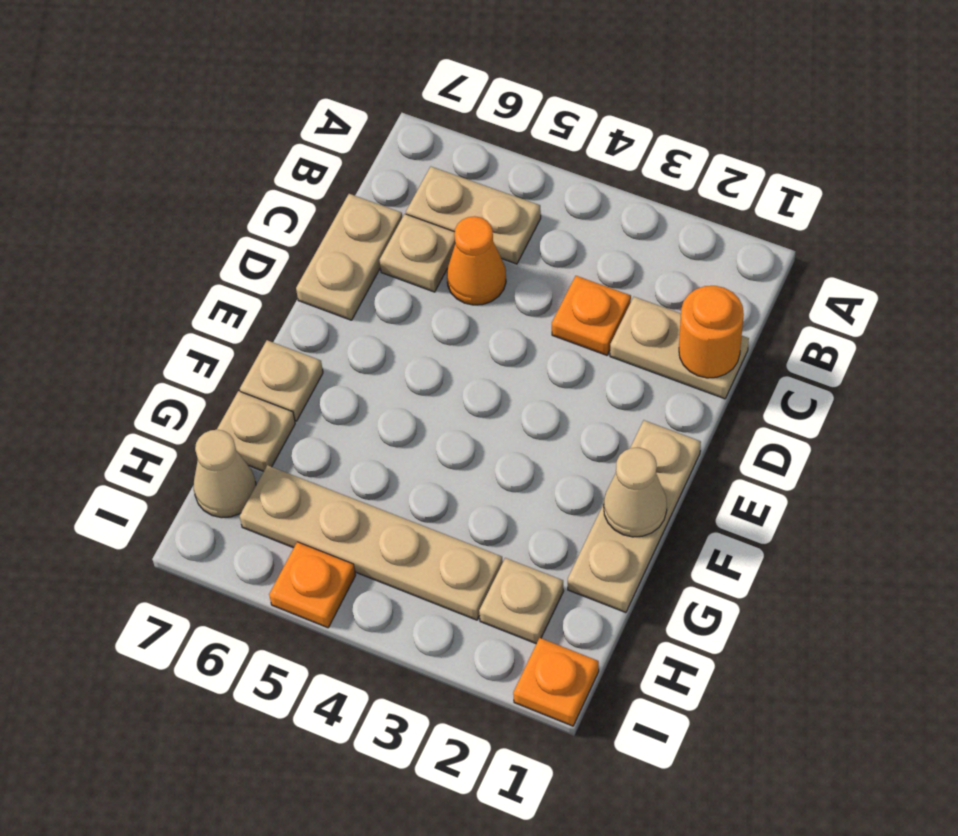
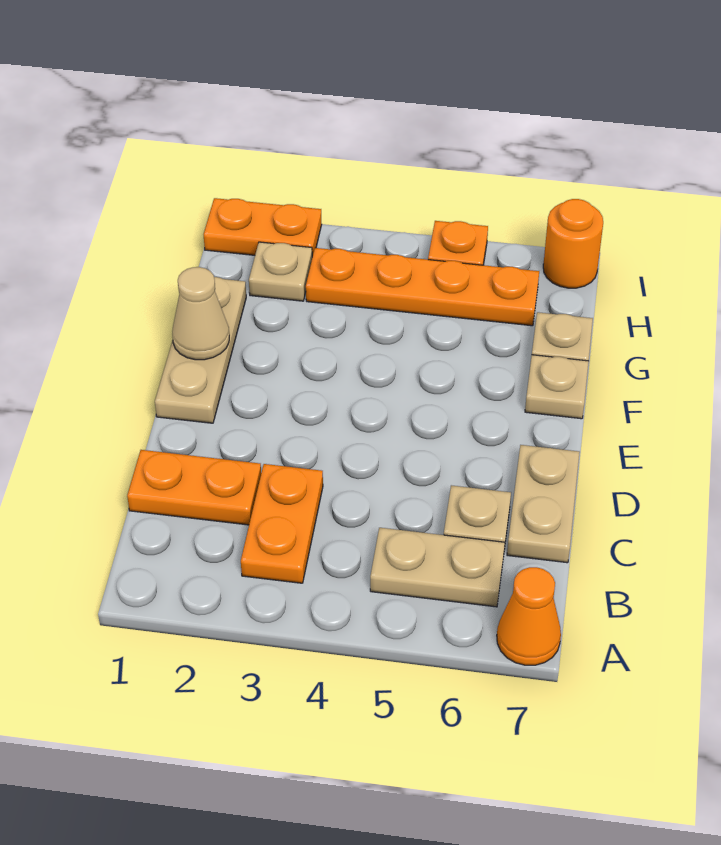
tan 1x2 plate [610,297,749,399] -> orange 1x2 plate [127,450,261,525]
orange 1x1 round brick [679,286,744,378] -> orange 1x1 round brick moved to [543,199,603,288]
orange 1x1 plate [552,276,631,355] -> orange 1x2 plate [241,464,323,583]
orange 1x1 cone [447,216,506,305] -> orange 1x1 cone moved to [497,567,561,665]
tan 1x4 plate [240,465,503,620] -> orange 1x4 plate [306,248,539,326]
tan 1x1 cone [194,430,256,518] -> none
orange 1x1 plate [513,638,599,726] -> orange 1x2 plate [204,198,322,257]

